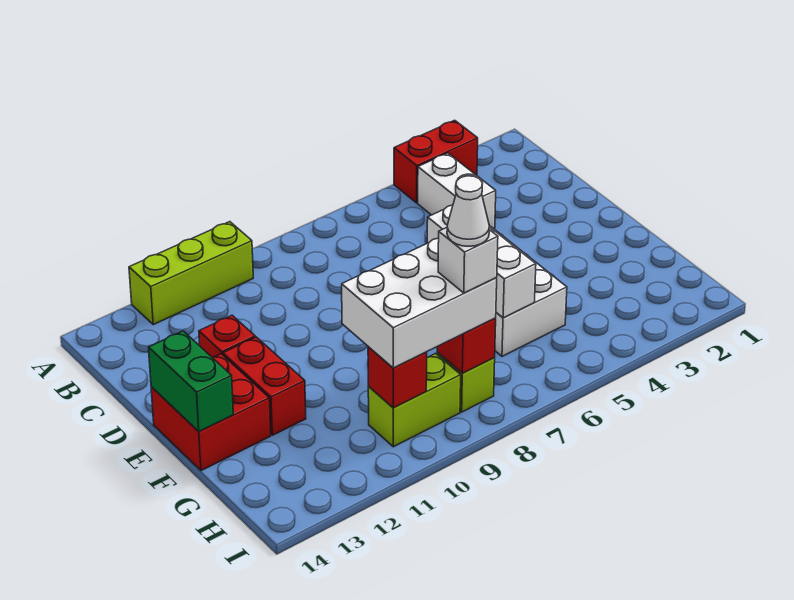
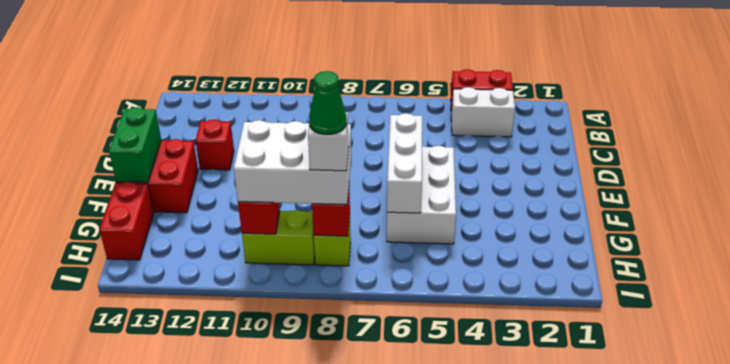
lime 1x3 brick [129,222,253,325] -> none
white 1x2 brick [418,153,496,229] -> white 1x2 brick turned to [451,87,515,137]
red 1x2 brick [223,337,306,435] -> red 1x2 brick moved to [100,182,154,260]
white 1x1 cone [447,176,490,246] -> green 1x1 cone [309,71,347,135]

